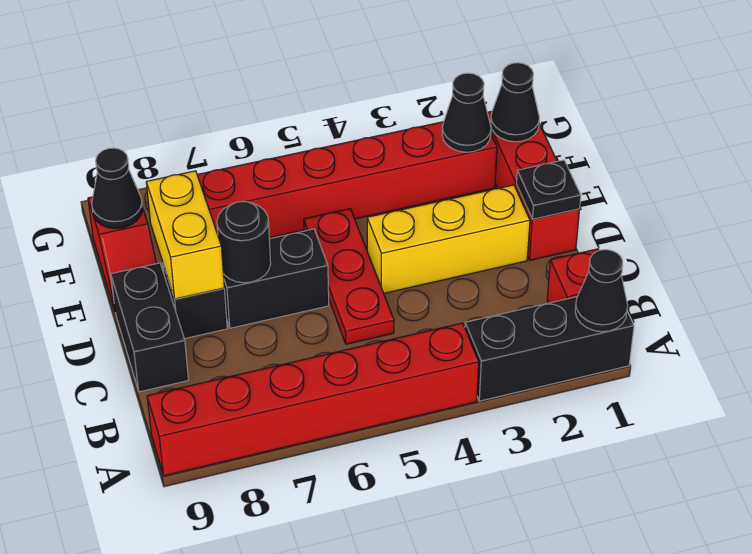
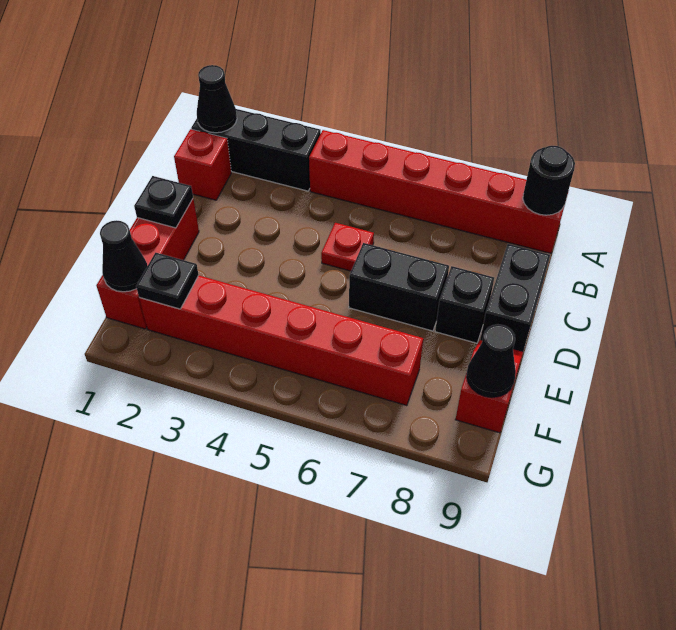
red 1x3 plate [304,209,394,344] -> red 1x1 plate [321,223,374,271]
yellow 1x3 brick [367,185,530,293] -> none
black 1x1 round brick [217,202,271,283] -> black 1x1 round brick moved to [523,146,575,215]
yellow 1x2 brick [146,171,224,299] -> none
black 1x1 cone [442,73,491,152] -> black 1x1 plate [136,253,199,309]

